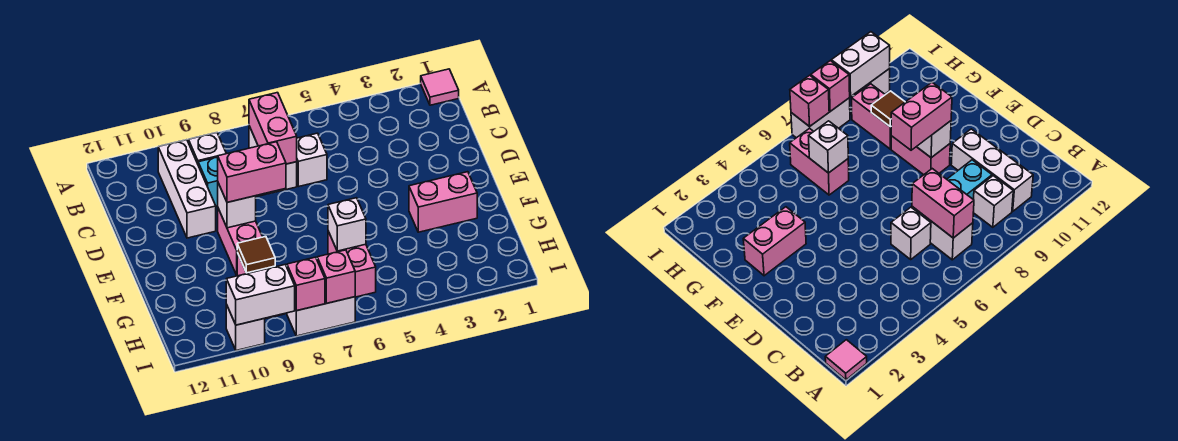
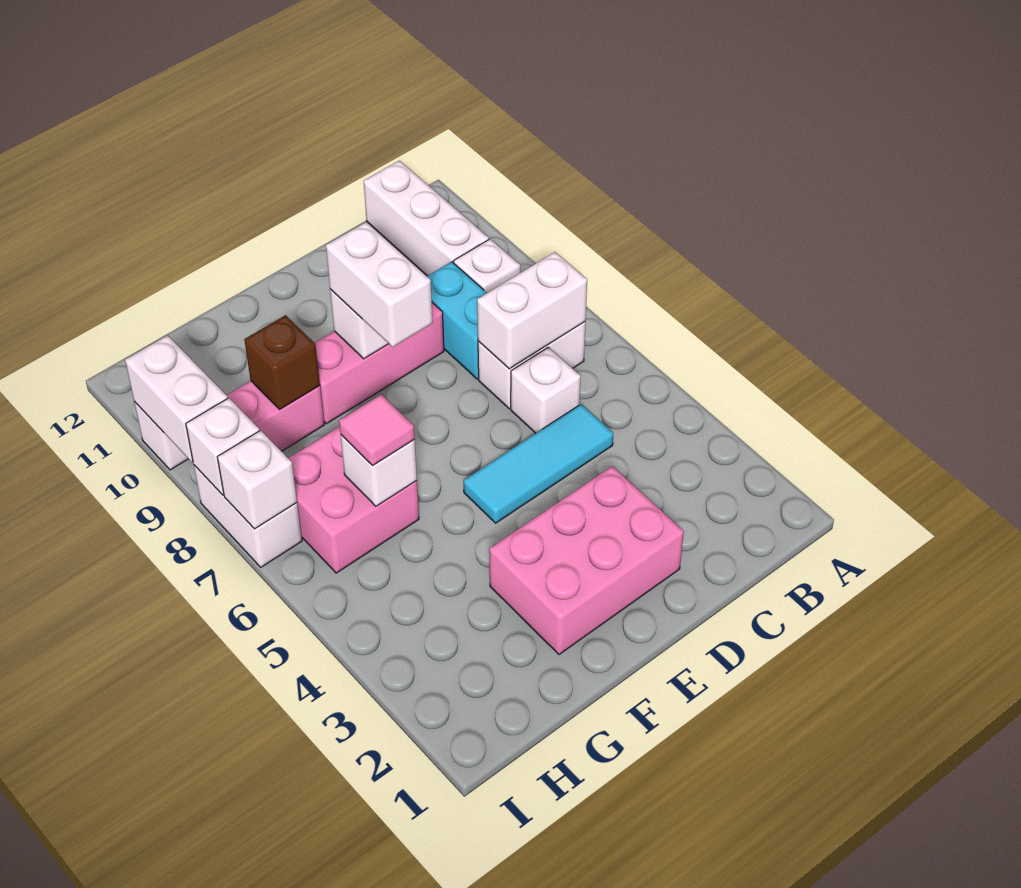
pink 1x1 tile [421,69,459,105] -> pink 1x1 tile moved to [339,395,415,466]
pink 1x2 brick [249,93,297,164] -> white 1x2 brick [477,252,587,369]
white 1x3 brick [158,140,216,238] -> white 1x3 brick turned to [364,161,489,276]
none -> cyan 1x3 tile [464,404,613,523]
pink 1x2 brick [217,142,286,202] -> white 1x2 brick [326,222,433,347]
pink 1x2 brick [218,209,262,275] -> pink 1x3 brick [315,303,444,424]
pink 1x2 brick [409,172,477,232] -> pink 2x3 brick [489,466,684,654]
pink 1x2 brick [328,231,376,297] -> pink 2x2 brick [288,426,419,573]
brown 1x1 tile [237,237,275,273] -> brown 1x1 brick [244,315,320,409]
pink 1x1 brick [317,250,355,303] -> white 1x1 brick [217,430,297,529]
pink 1x1 brick [287,257,325,311] -> white 1x1 brick [186,398,259,495]

